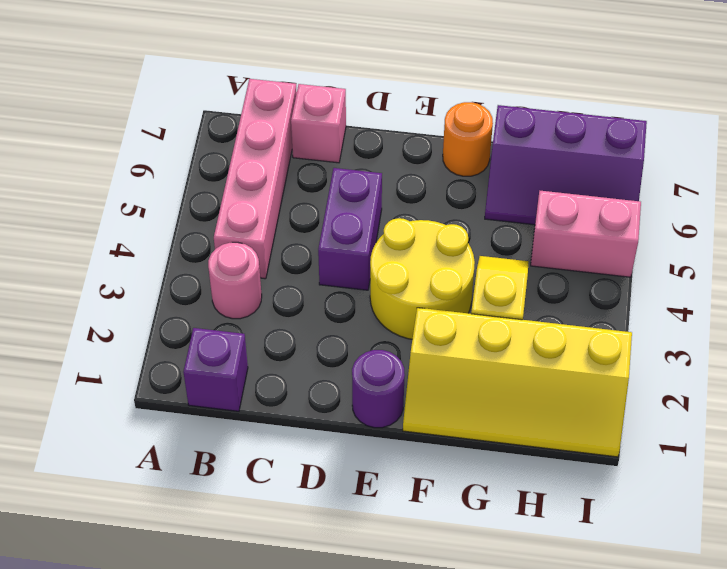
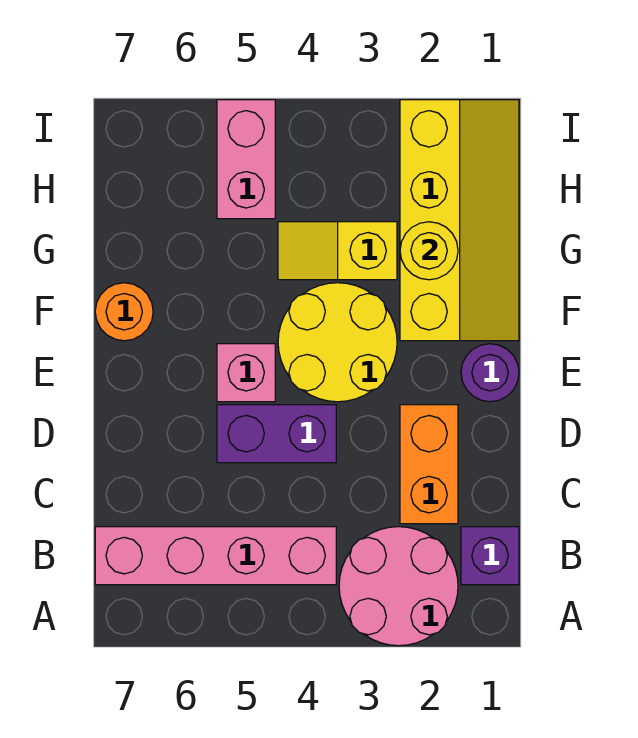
pink 1x1 round brick [208,242,262,319] -> pink 2x2 round brick [339,527,458,646]
none -> orange 1x2 brick [400,405,458,524]
pink 1x1 brick [291,84,346,163] -> pink 1x1 brick moved to [217,344,275,402]
none -> yellow 1x1 round brick [400,222,458,280]
purple 2x3 slope [485,105,647,225] -> none

